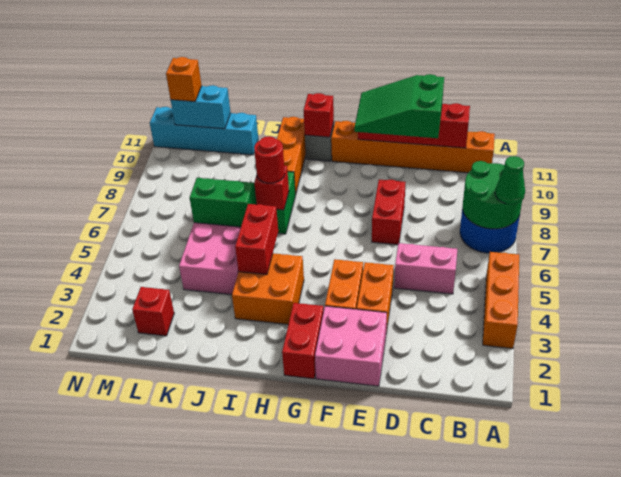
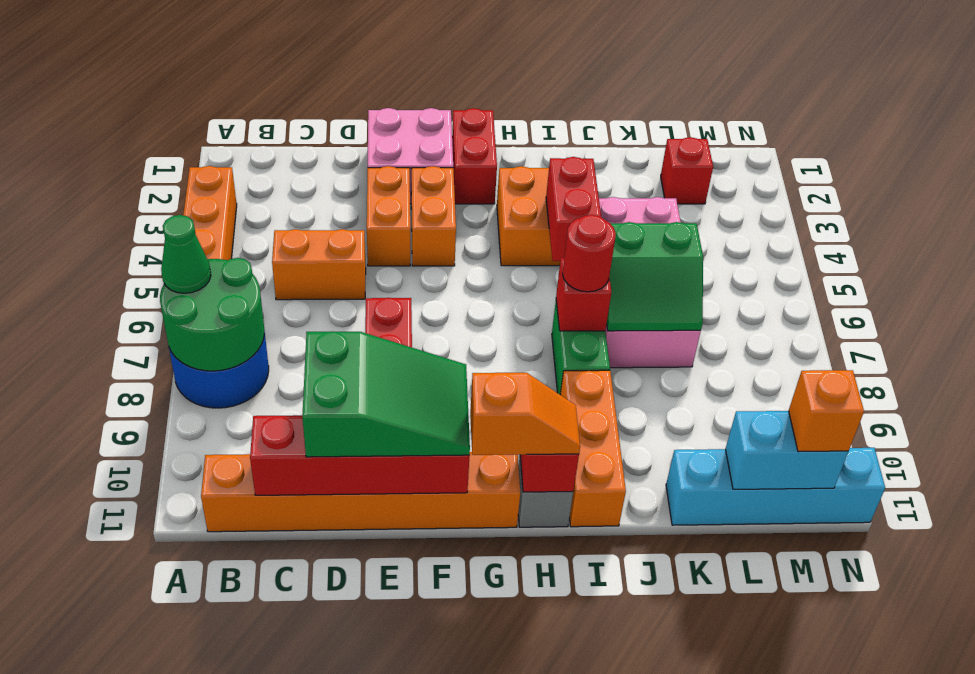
pink 1x2 brick [394,243,457,294] -> orange 1x2 brick [272,229,366,300]
none -> orange 1x2 slope [470,373,580,455]

